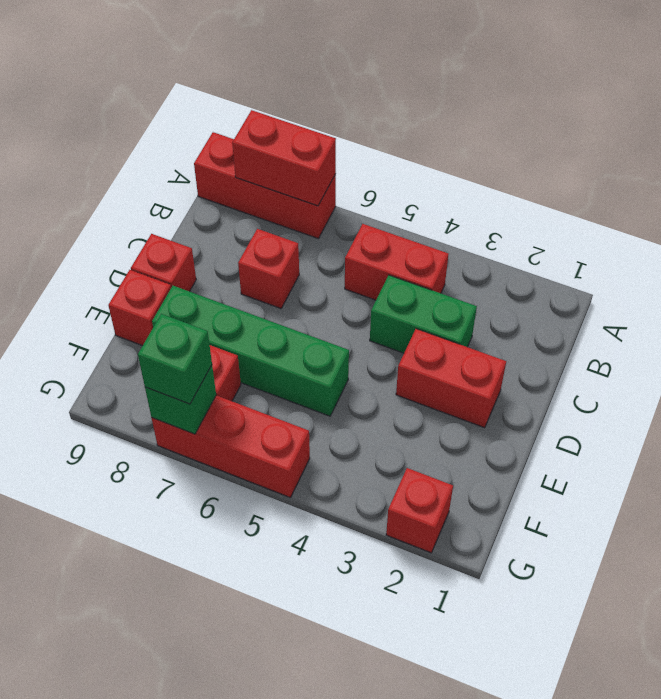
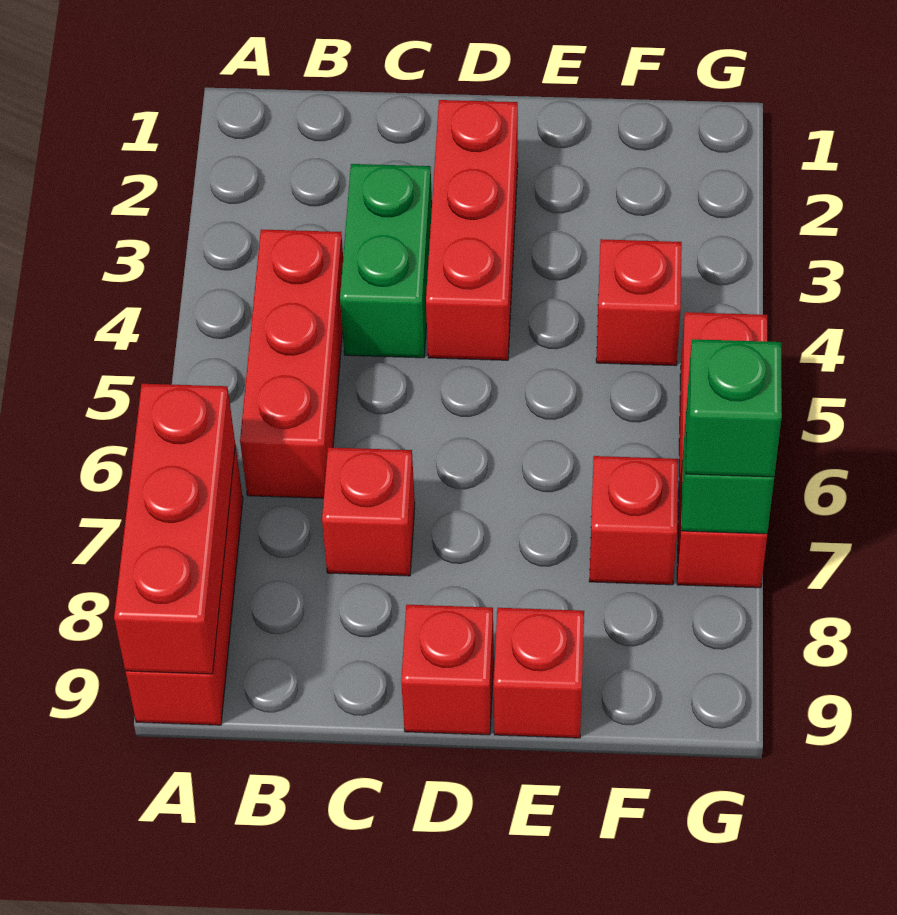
red 1x2 brick [232,110,336,206] -> red 1x3 brick [114,384,235,674]
red 1x2 brick [345,224,449,300] -> red 1x3 brick [240,229,343,498]
red 1x2 brick [396,329,506,428] -> red 1x3 brick [426,100,518,360]
green 1x4 brick [152,286,349,416] -> none
red 1x1 brick [386,468,453,553] -> red 1x1 brick moved to [596,239,682,366]

